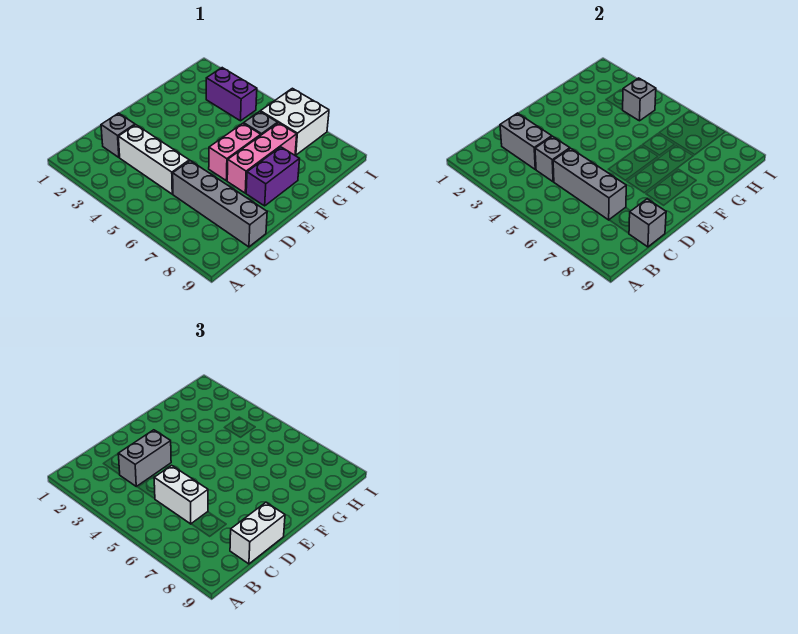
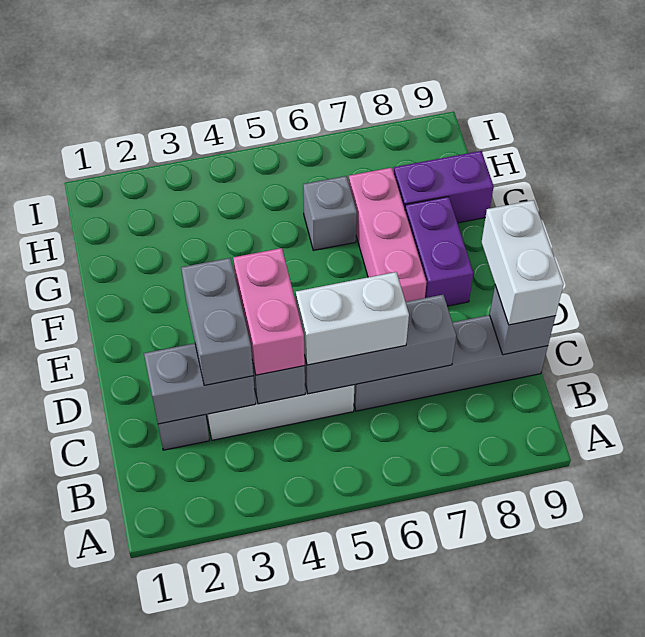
pink 1x2 brick [209,123,261,181] -> pink 1x2 brick moved to [233,248,305,375]
purple 1x2 brick [206,68,257,121] -> purple 1x2 brick moved to [394,151,494,223]
grey 1x1 brick [623,78,656,121] -> none
white 2x2 brick [260,88,329,155] -> none

